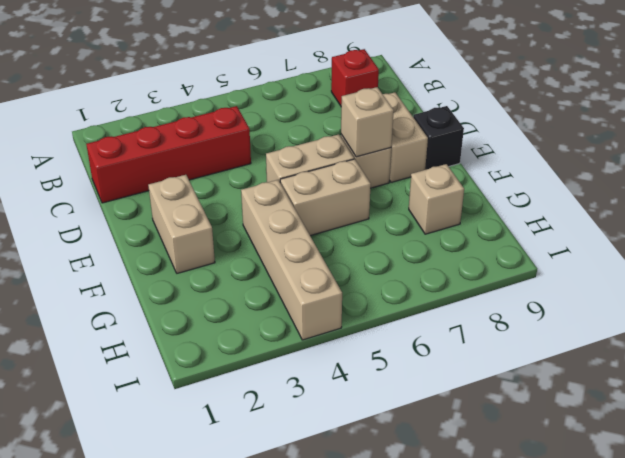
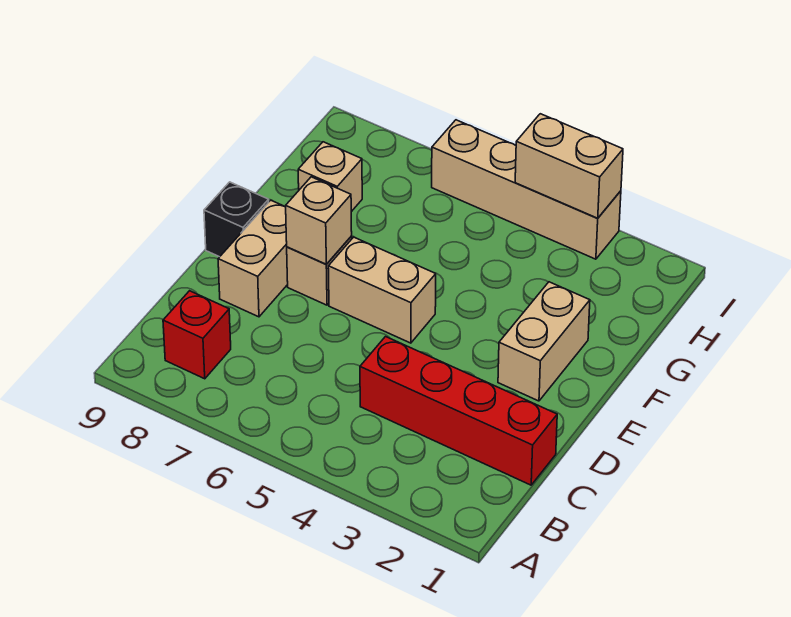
tan 1x4 brick [241,180,342,340] -> tan 1x4 brick turned to [432,120,621,259]
tan 1x2 brick [280,159,371,236] -> tan 1x2 brick moved to [515,114,623,218]

